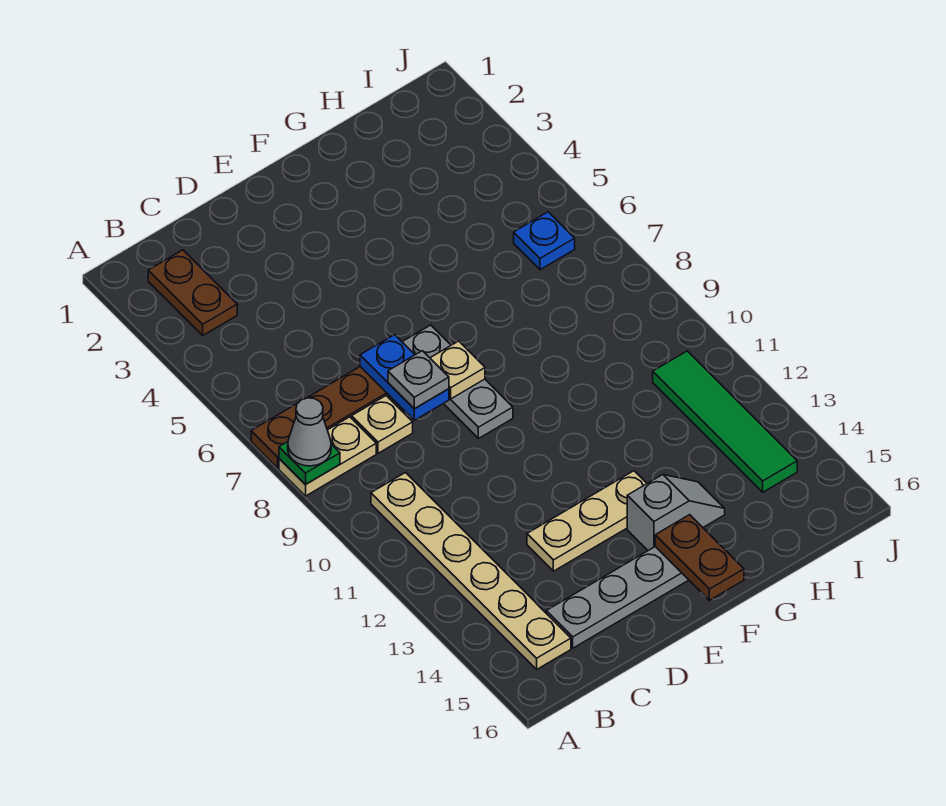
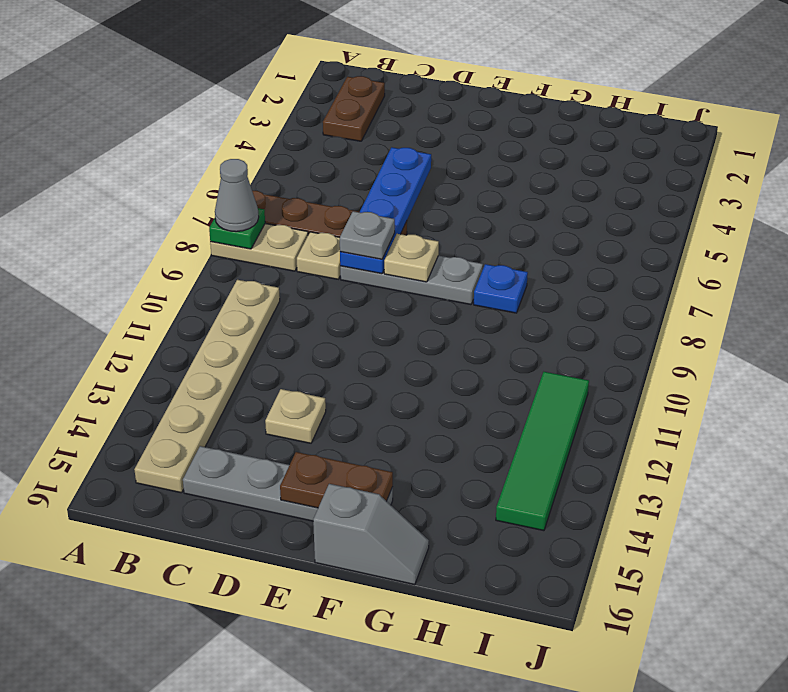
blue 1x2 plate [360,335,449,420] -> blue 1x4 plate [340,147,431,274]
tan 1x3 plate [527,471,647,571] -> tan 1x1 plate [265,389,326,443]
grey 1x3 plate [403,325,513,439] -> grey 1x3 plate turned to [340,256,483,305]
grey 1x2 slope [627,475,725,550] -> grey 1x2 slope moved to [313,484,429,585]
brown 1x2 plate [655,515,744,600] -> brown 1x2 plate turned to [280,452,393,508]
blue 1x1 plate [514,212,575,270] -> blue 1x1 plate moved to [474,264,528,313]

